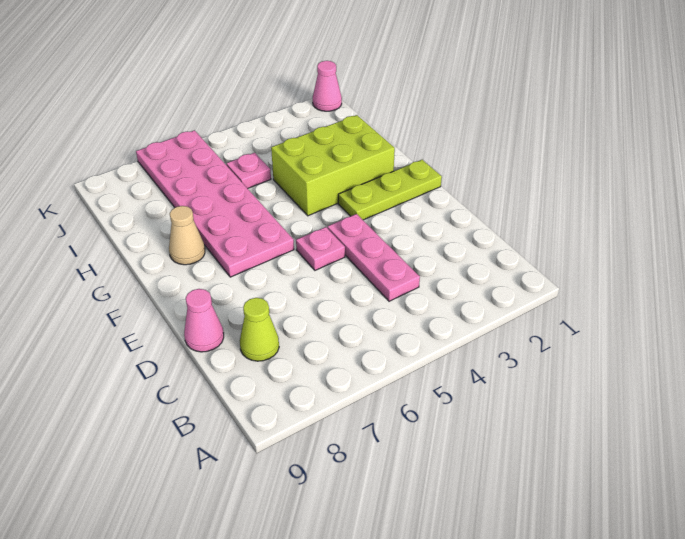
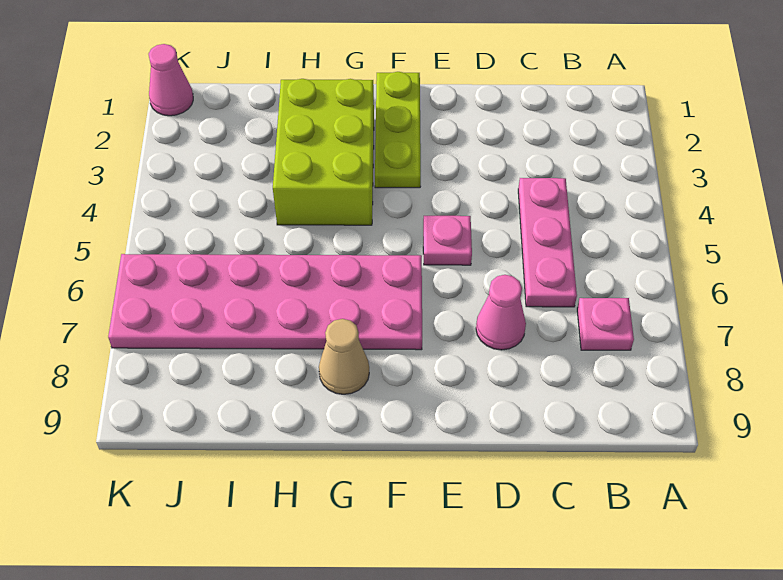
pink 1x3 plate [327,214,420,301] -> pink 1x3 plate turned to [518,178,577,307]
lime 1x1 cone [240,298,279,361] -> none
pink 1x1 cone [184,289,224,352] -> pink 1x1 cone moved to [476,275,526,350]
pink 1x1 plate [226,153,271,189] -> pink 1x1 plate moved to [577,298,634,350]

